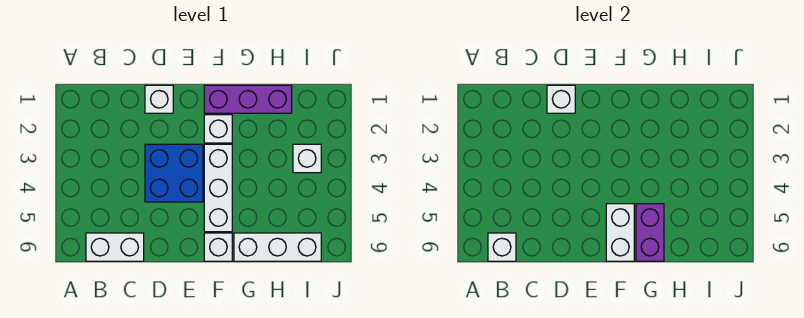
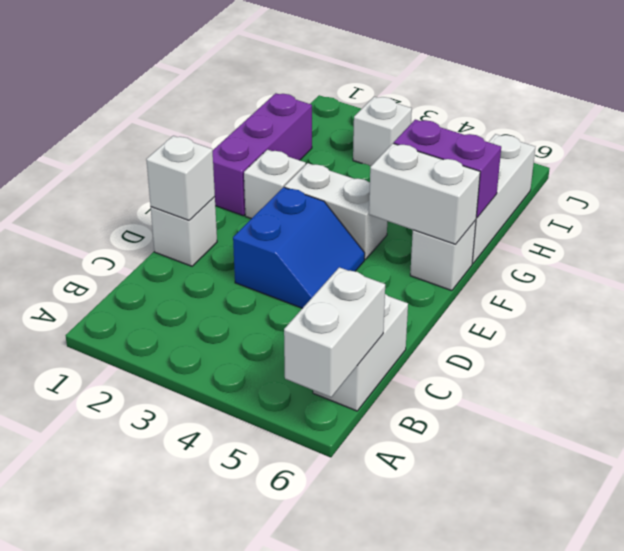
white 1x1 brick [488,233,516,261] -> white 1x2 brick [284,267,385,397]
blue 2x2 brick [145,144,203,202] -> blue 2x2 slope [233,187,365,308]
white 1x3 brick [204,144,232,232] -> white 1x2 brick [284,163,387,259]

